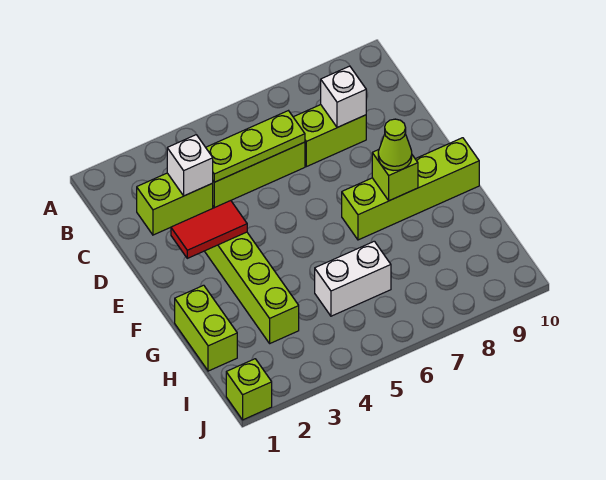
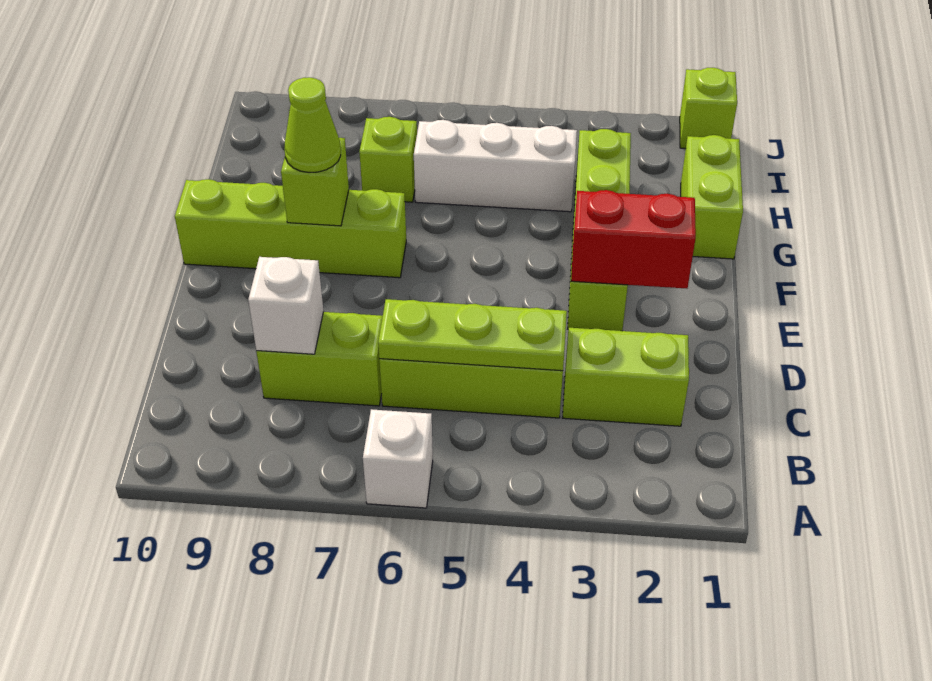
white 1x1 brick [167,135,213,196] -> white 1x1 brick moved to [363,409,433,508]
red 1x2 tile [171,201,247,258] -> red 1x2 brick [571,190,696,288]
white 1x2 brick [315,241,391,316] -> white 1x3 brick [414,120,577,212]
none -> lime 1x1 brick [359,117,417,202]

